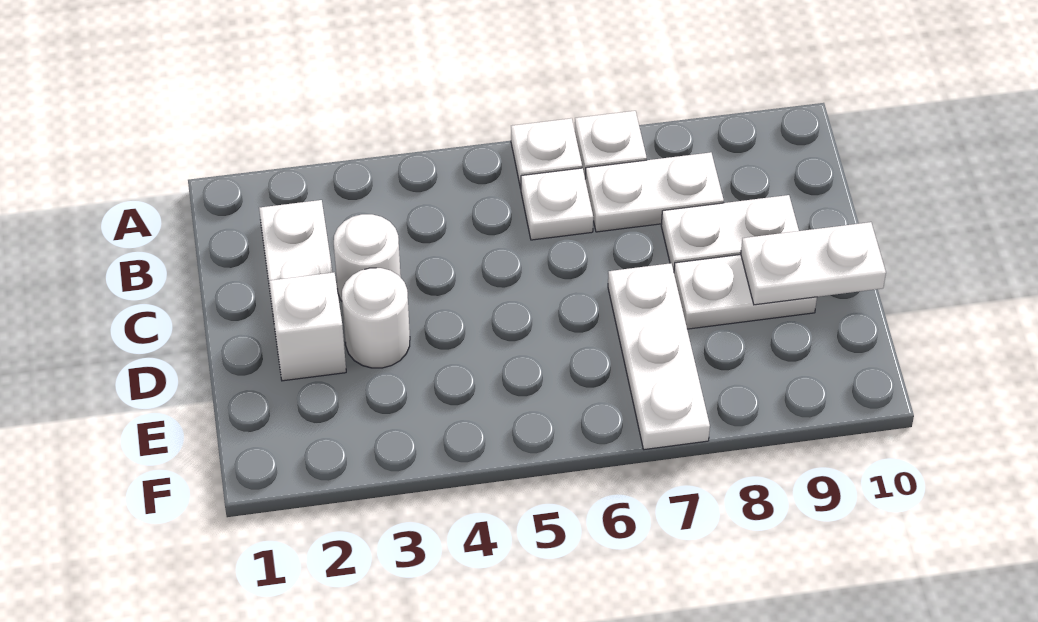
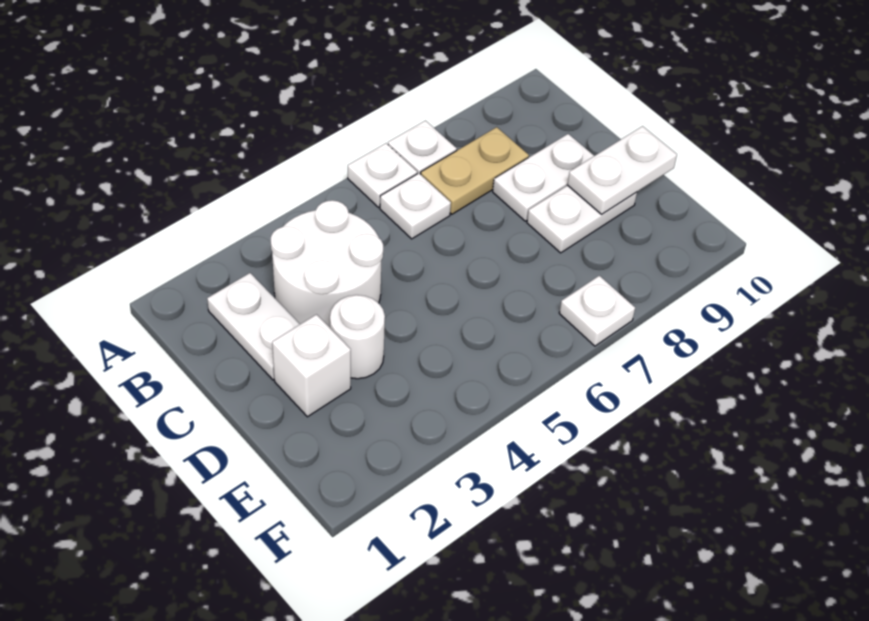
white 1x2 plate [585,152,724,232] -> tan 1x2 plate [421,127,529,214]
white 1x1 round brick [334,214,401,301] -> white 2x2 round brick [271,200,383,327]
white 1x3 plate [608,263,710,450] -> white 1x1 plate [559,276,635,346]

